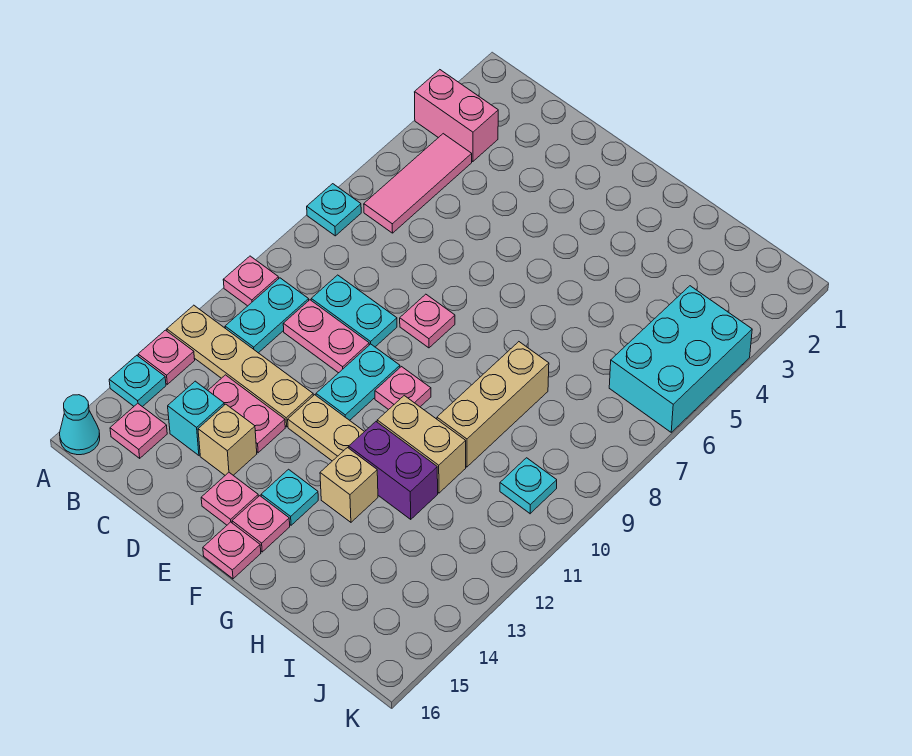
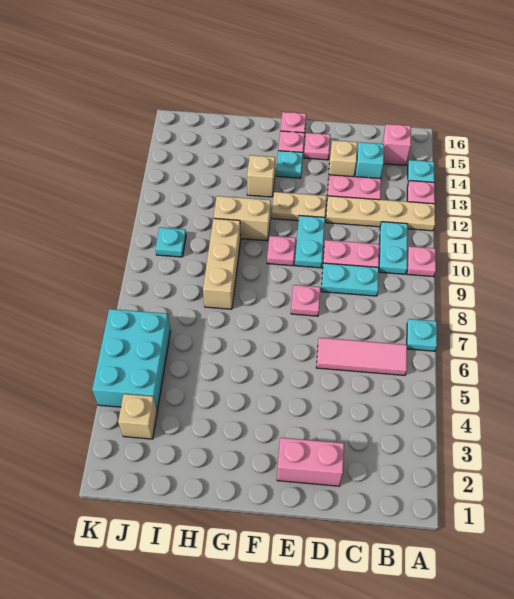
pink 1x2 brick [415,70,498,162] -> pink 1x2 brick moved to [277,438,344,486]
cyan 1x1 cone [60,395,100,455] -> none
pink 1x3 tile [364,134,472,233] -> pink 1x3 tile turned to [316,338,407,375]
pink 1x1 plate [110,403,167,458] -> pink 1x1 brick [382,124,411,165]
purple 1x2 brick [349,422,438,519] -> none
none -> tan 1x1 brick [118,394,157,439]

